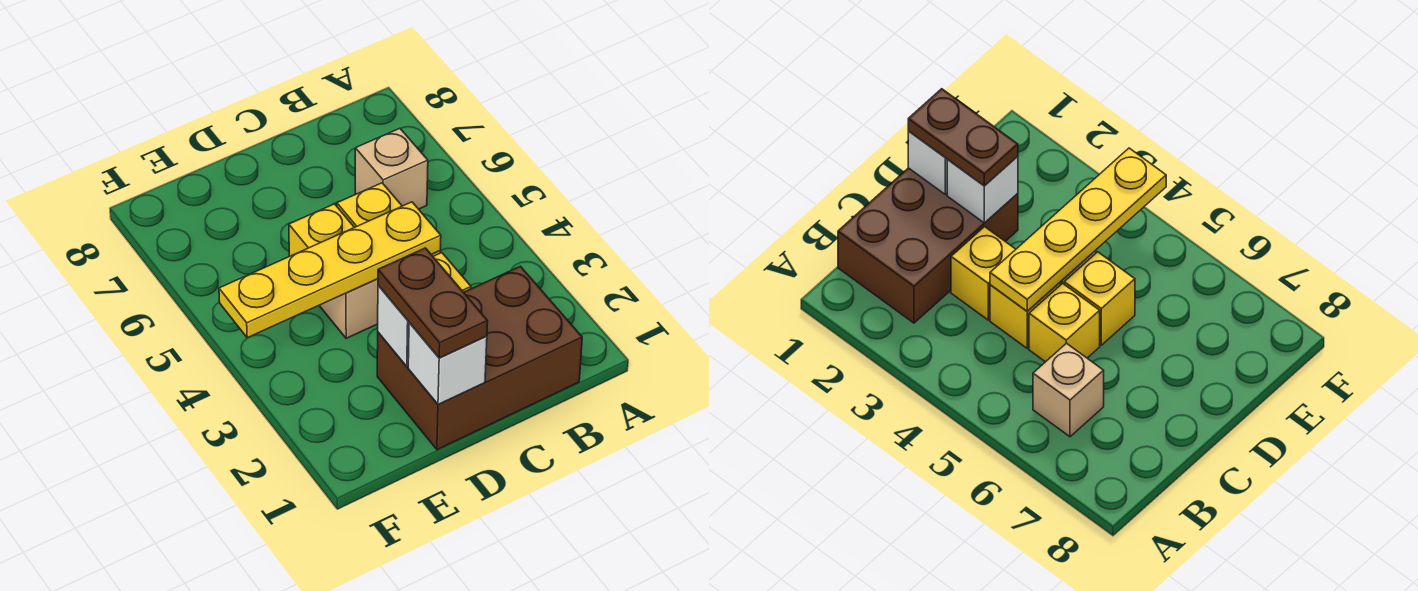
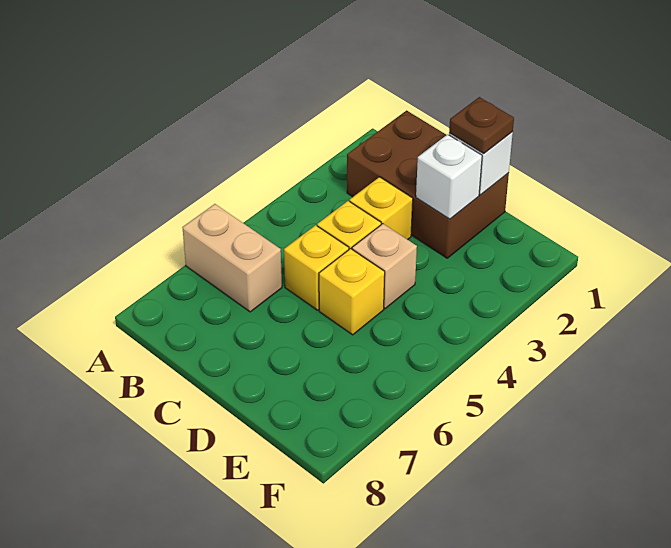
tan 1x1 brick [355,128,428,209] -> tan 1x2 brick [182,204,282,312]
yellow 1x4 plate [219,202,441,338] -> none
brown 1x2 plate [378,248,488,358] -> brown 1x1 plate [449,97,514,154]

